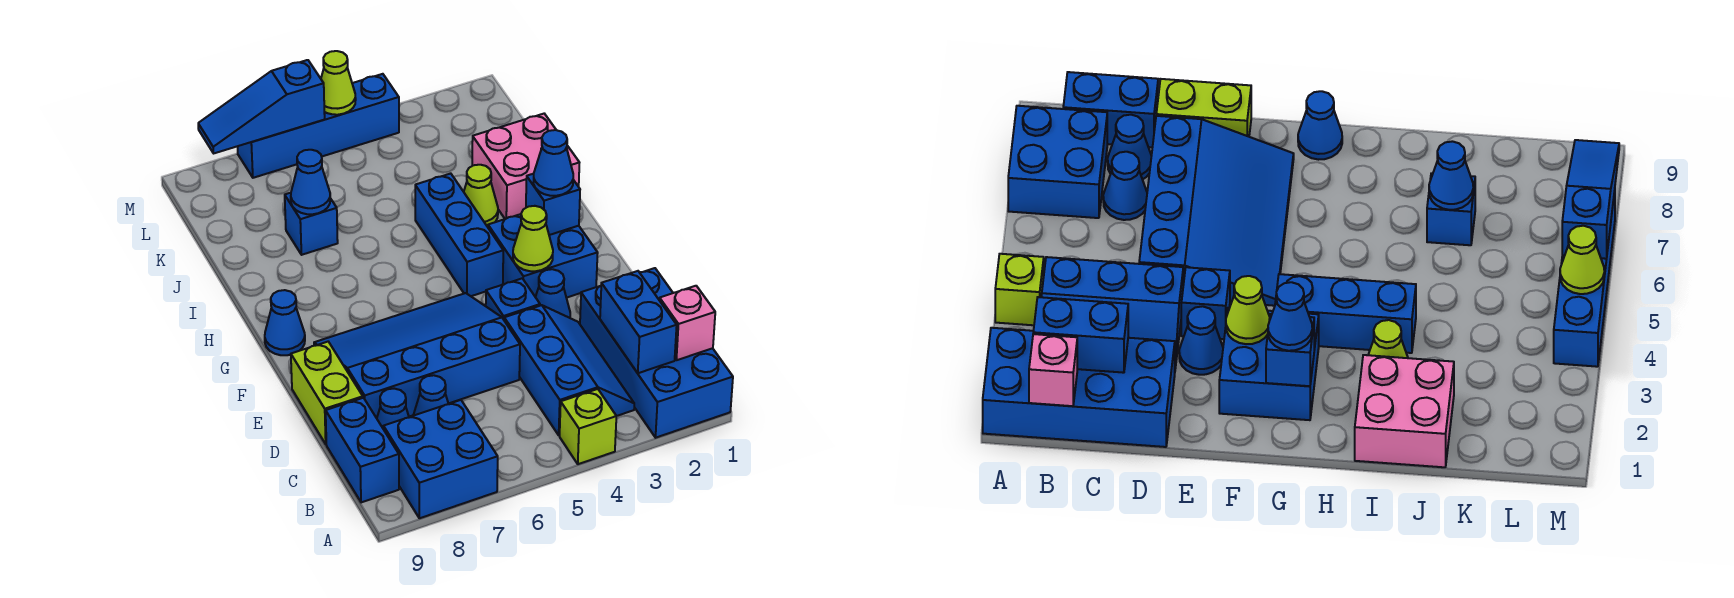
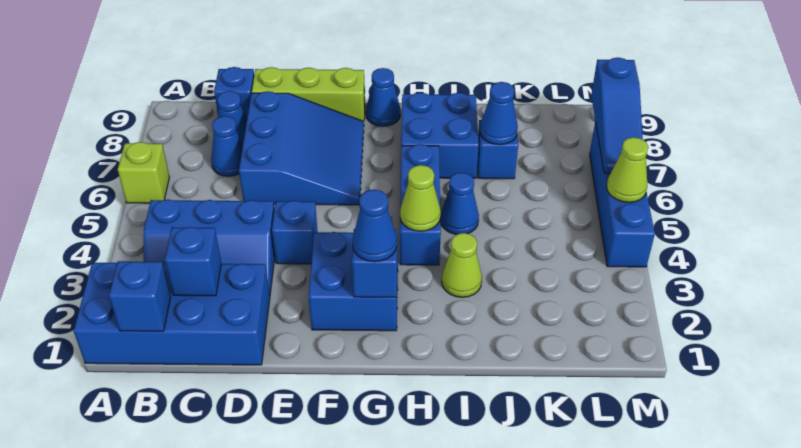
lime 1x1 brick [560,389,616,464] -> lime 1x1 brick moved to [118,142,169,203]
blue 2x2 brick [383,400,498,518] -> blue 2x2 brick moved to [401,92,479,178]
pink 1x1 brick [659,286,715,360] -> blue 1x1 brick [109,261,171,331]
blue 1x2 brick [600,271,677,373] -> blue 1x1 brick [165,227,221,296]
blue 1x2 brick [326,398,399,502] -> blue 1x1 brick [214,67,254,118]
blue 3x4 slope [314,293,520,418] -> blue 3x3 slope [239,91,364,205]
lime 1x2 brick [291,342,363,444] -> lime 1x3 brick [252,67,365,121]
blue 1x1 cone [536,269,570,318] -> blue 1x1 cone moved to [441,173,479,234]
lime 1x1 cone [513,206,553,271] -> lime 1x1 cone moved to [400,165,441,231]
blue 1x3 brick [415,174,503,296] -> blue 1x3 brick turned to [400,144,441,265]
pink 2x2 brick [472,114,580,219] -> none
blue 1x3 slope [198,60,325,153] -> blue 1x3 slope turned to [591,58,643,173]

